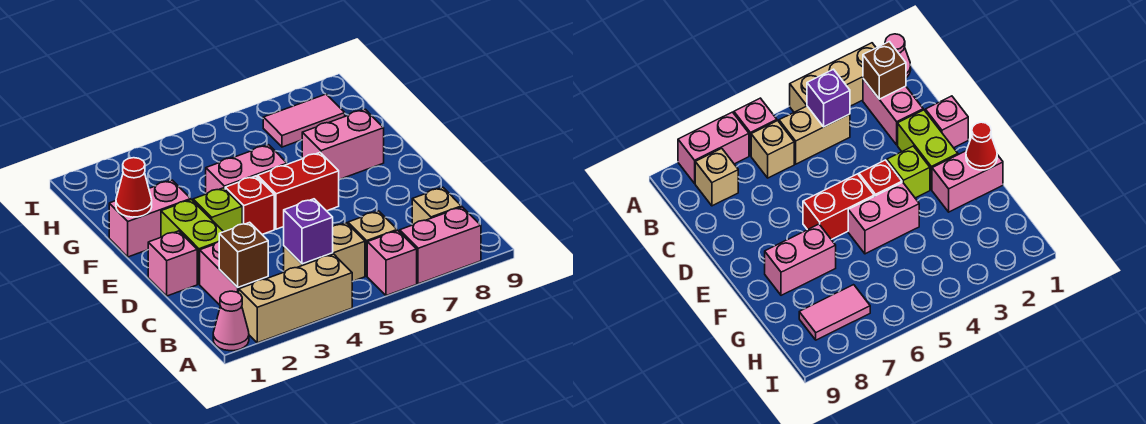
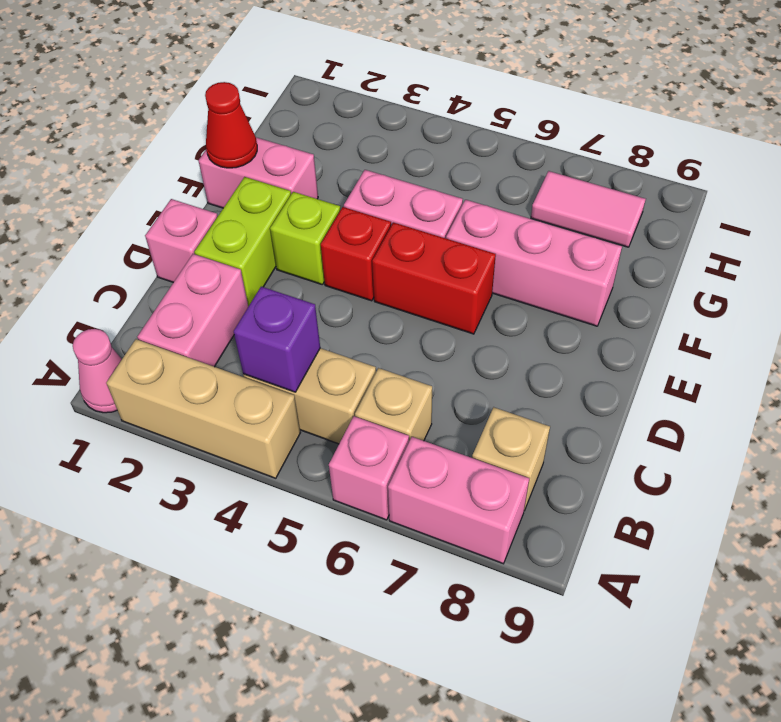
brown 1x1 brick [219,222,268,287] -> none
pink 1x2 brick [302,109,384,180] -> pink 1x3 brick [446,200,622,326]

